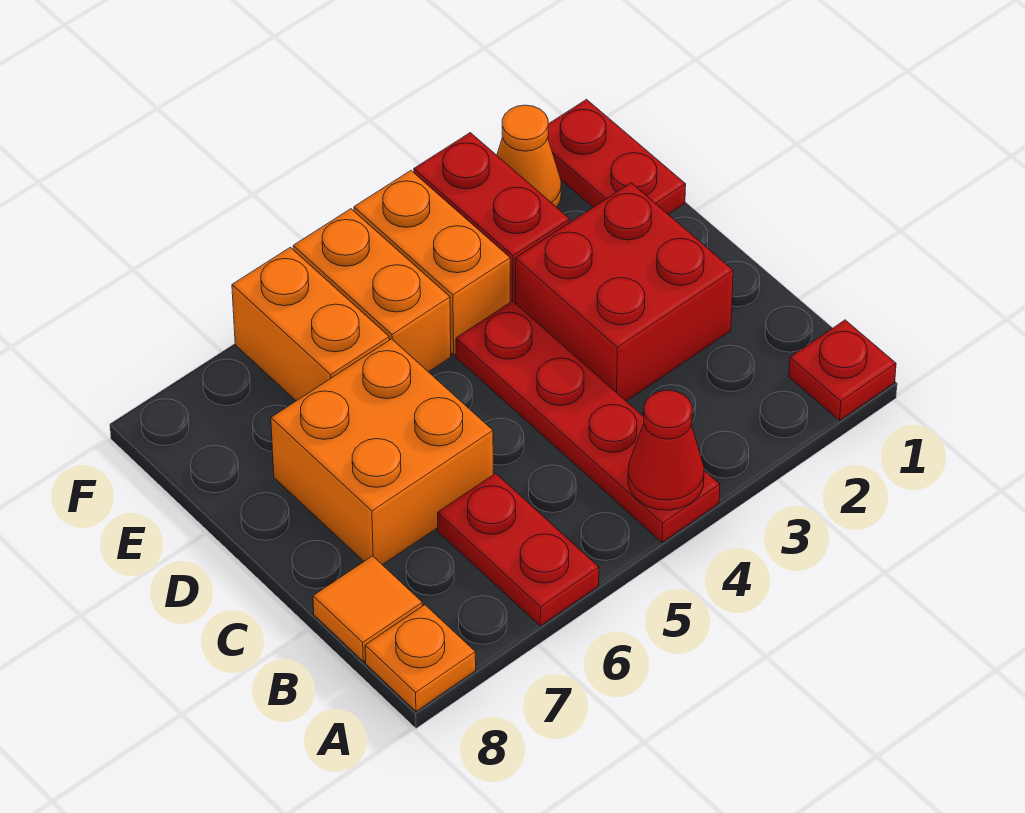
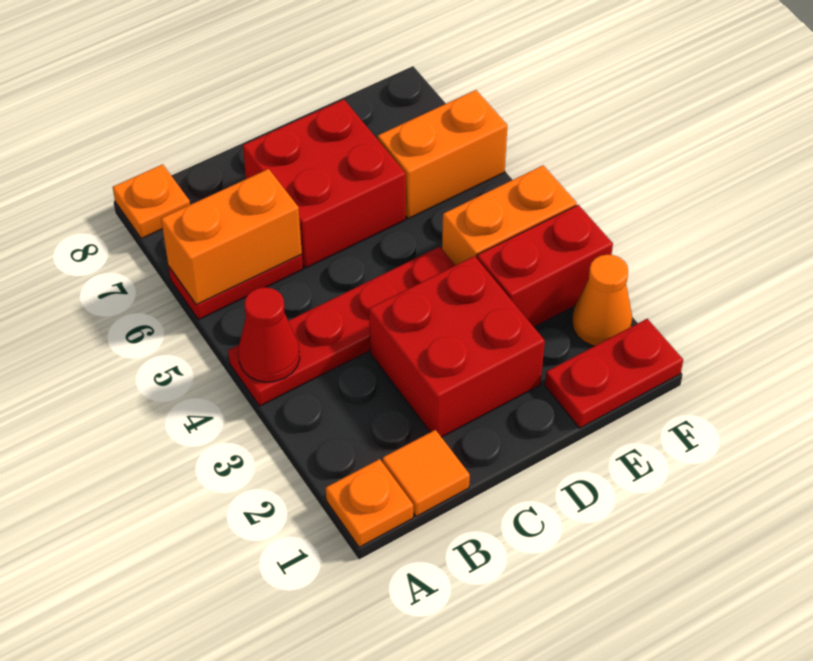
red 1x1 plate [789,320,896,420] -> orange 1x1 plate [326,459,413,547]
orange 1x1 tile [313,556,422,661] -> orange 1x1 tile moved to [383,430,470,517]
orange 2x2 brick [271,339,493,565] -> red 2x2 brick [243,99,406,268]
orange 1x2 brick [293,209,451,372] -> orange 1x2 brick moved to [161,169,302,305]

